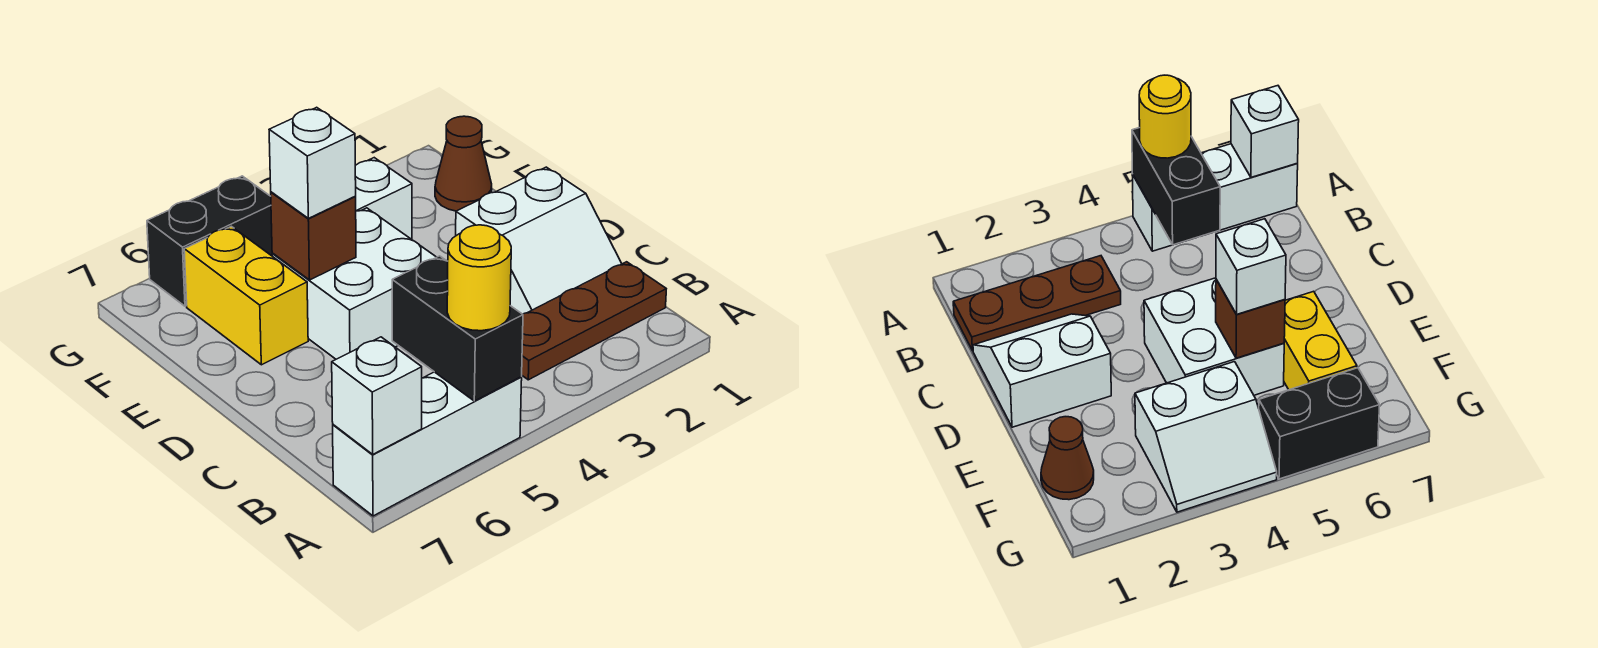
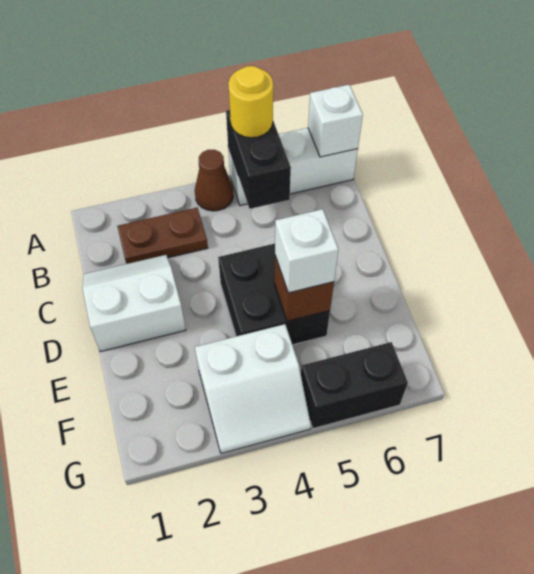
brown 1x3 plate [522,262,666,380] -> brown 1x2 plate [117,208,208,264]
white 2x2 brick [272,208,436,359] -> black 2x2 brick [218,244,330,345]
yellow 1x2 brick [184,226,308,365] -> none
brown 1x1 cone [435,116,492,211] -> brown 1x1 cone moved to [195,150,234,211]

